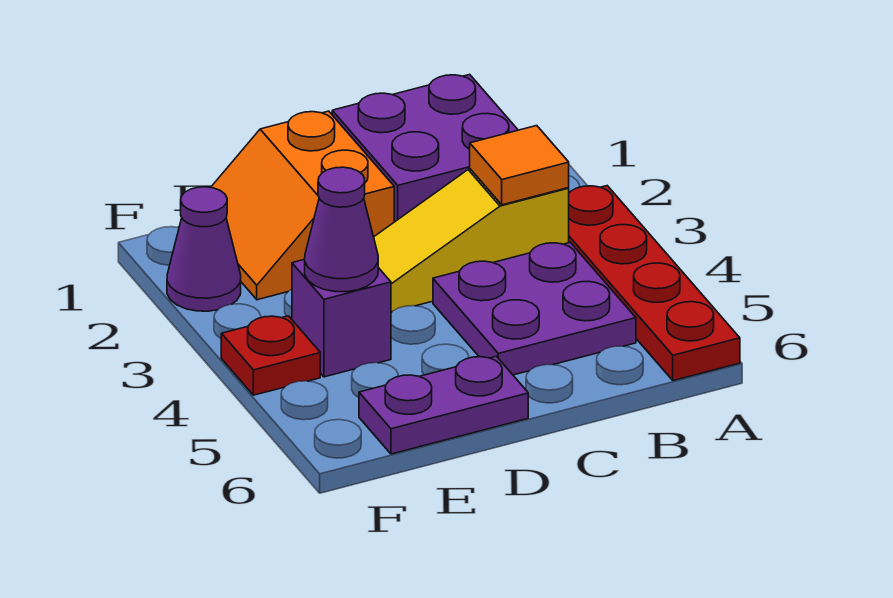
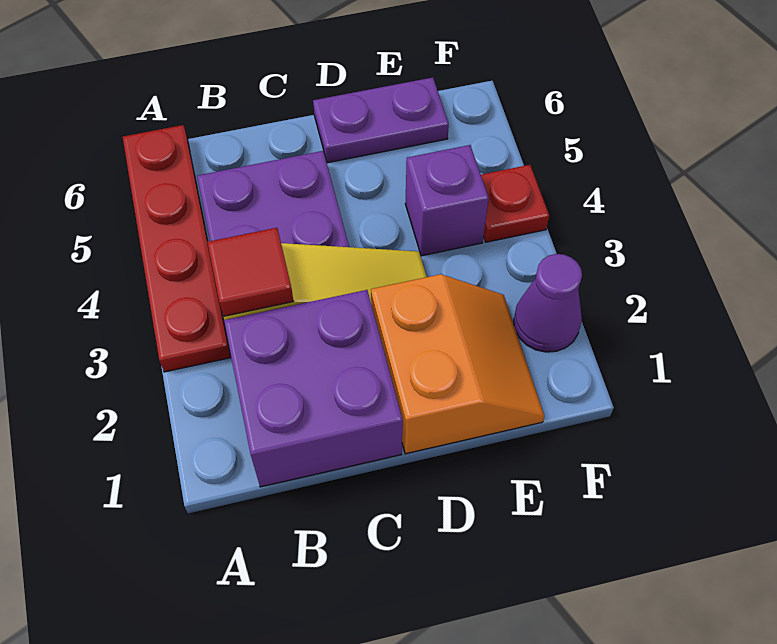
orange 1x1 tile [470,126,569,205] -> red 1x1 tile [207,228,293,316]
purple 1x1 cone [305,167,378,292] -> none

